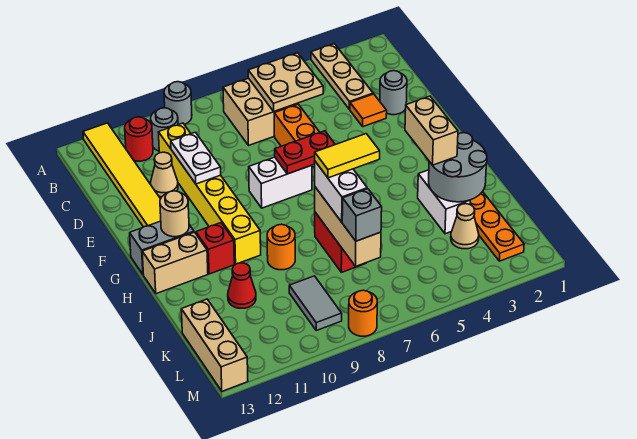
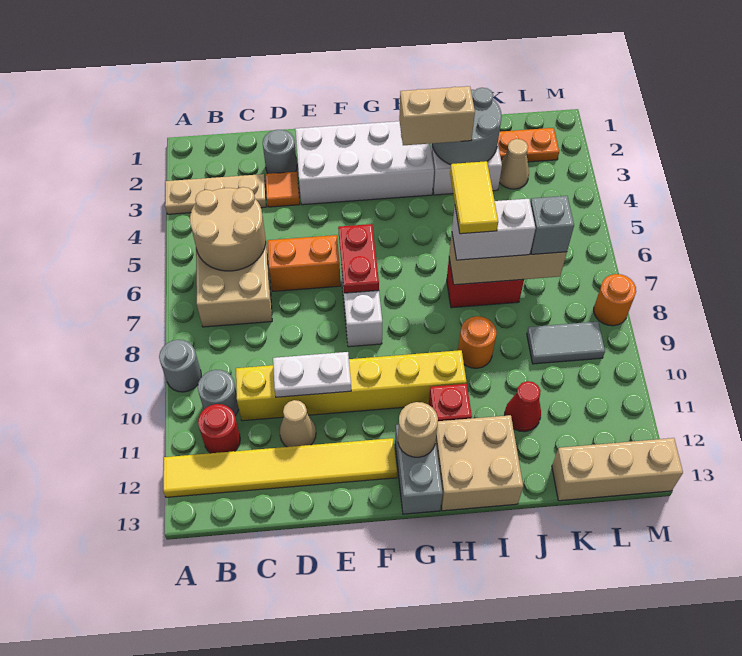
tan 2x2 plate [248,53,323,111] -> tan 2x2 round brick [190,187,266,271]
none -> white 2x4 brick [295,121,434,205]
tan 1x2 brick [142,232,208,294] -> tan 2x2 brick [436,415,523,511]

